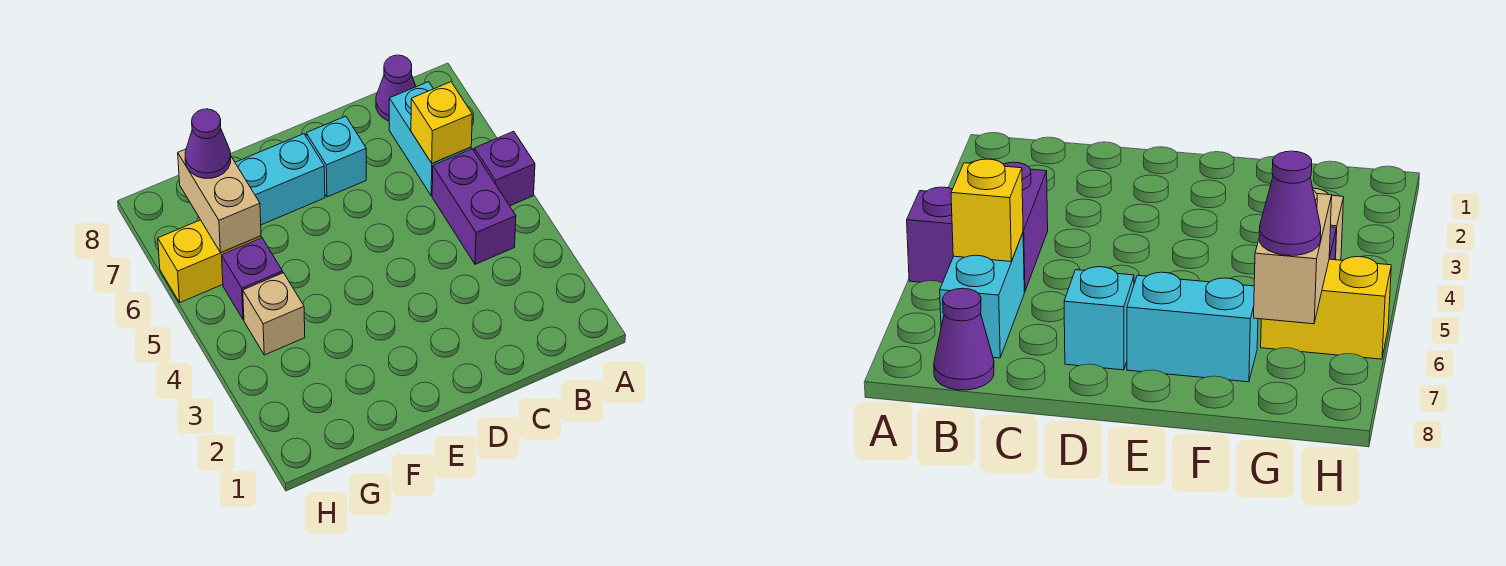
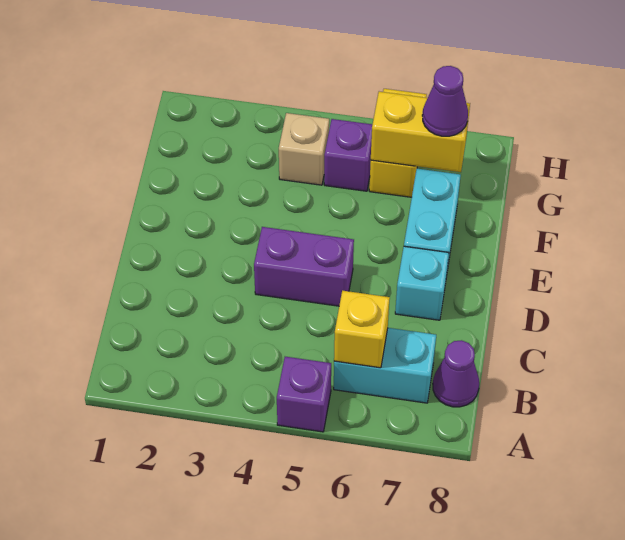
purple 1x2 brick [432,149,516,264] -> purple 1x2 brick moved to [254,227,354,306]
tan 1x2 brick [178,149,261,253] -> yellow 1x2 brick [371,92,470,172]

